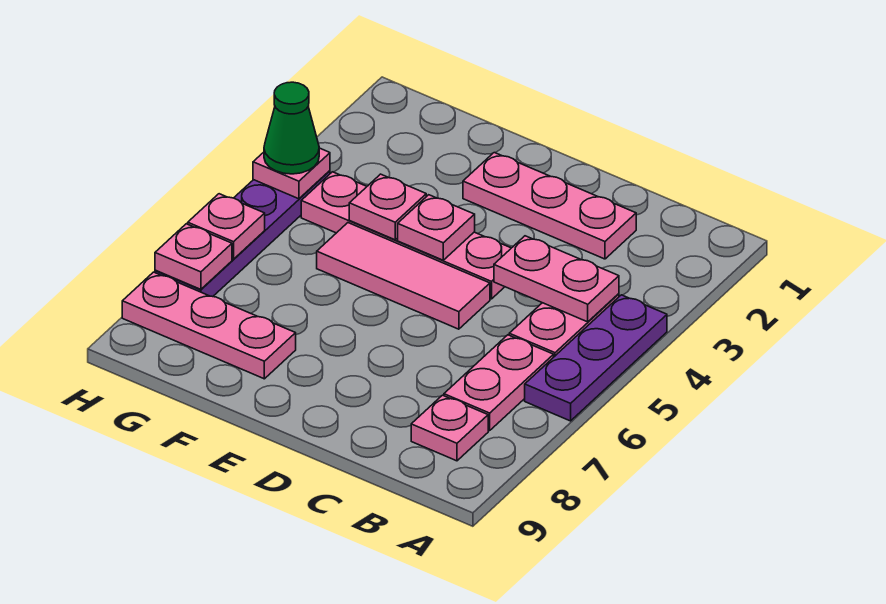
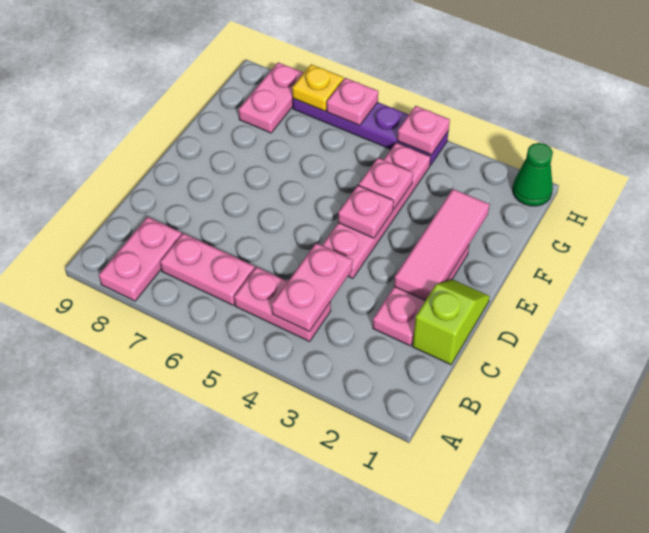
purple 1x3 plate [525,295,667,421] -> none
pink 1x1 plate [411,395,488,461] -> pink 1x2 plate [99,217,182,301]
none -> lime 1x2 slope [412,279,490,365]
pink 1x3 tile [317,223,490,329] -> pink 1x3 tile moved to [394,189,489,301]
pink 1x3 plate [122,272,296,379] -> pink 1x2 plate [239,62,304,133]
green 1x1 cone [264,82,319,174] -> green 1x1 cone moved to [513,143,553,206]
pink 1x1 plate [155,224,232,289] -> yellow 1x1 plate [292,64,344,111]

